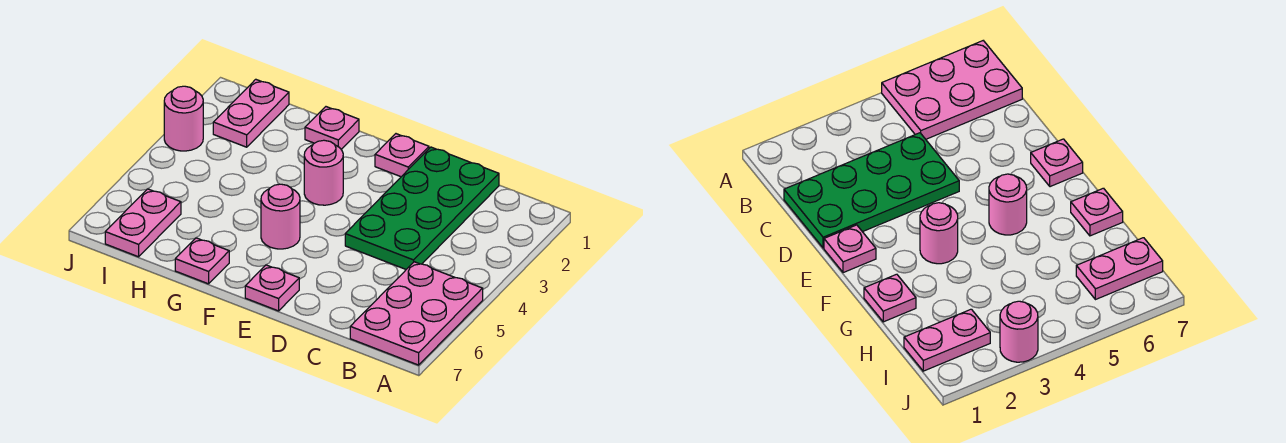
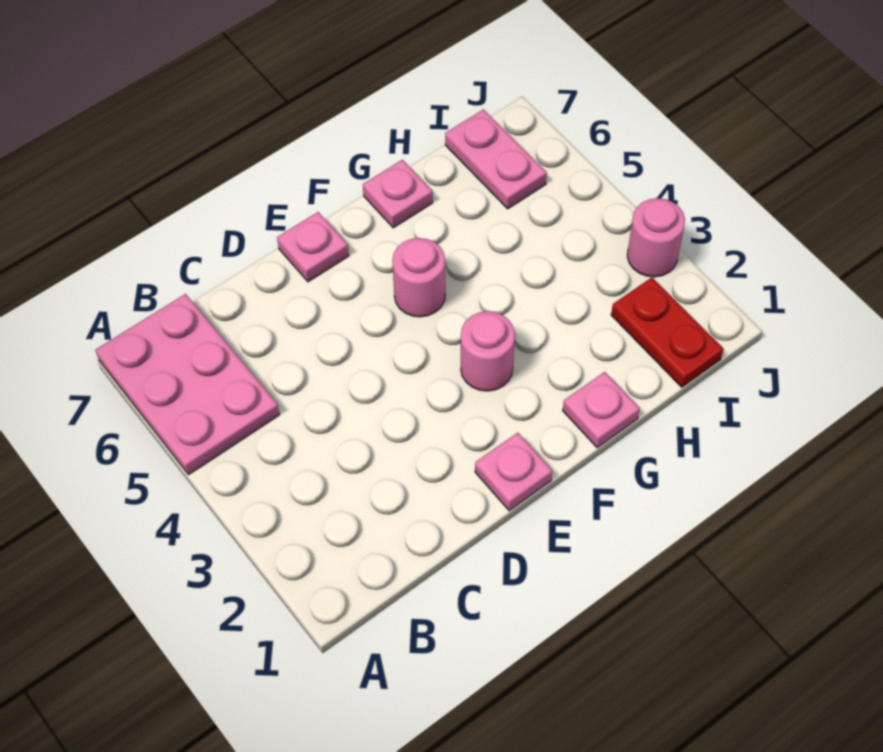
green 2x4 plate [345,147,499,269] -> none
pink 1x2 plate [213,79,289,147] -> red 1x2 plate [611,277,724,387]

